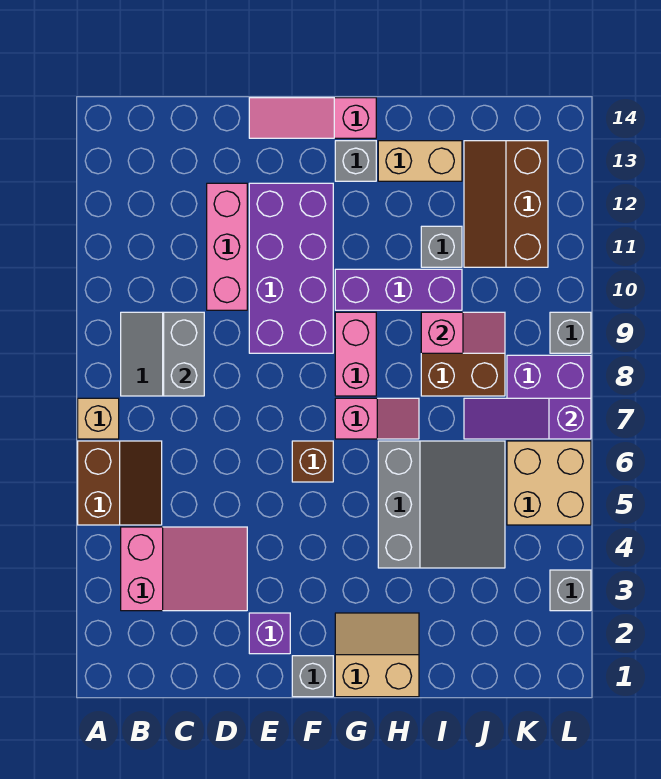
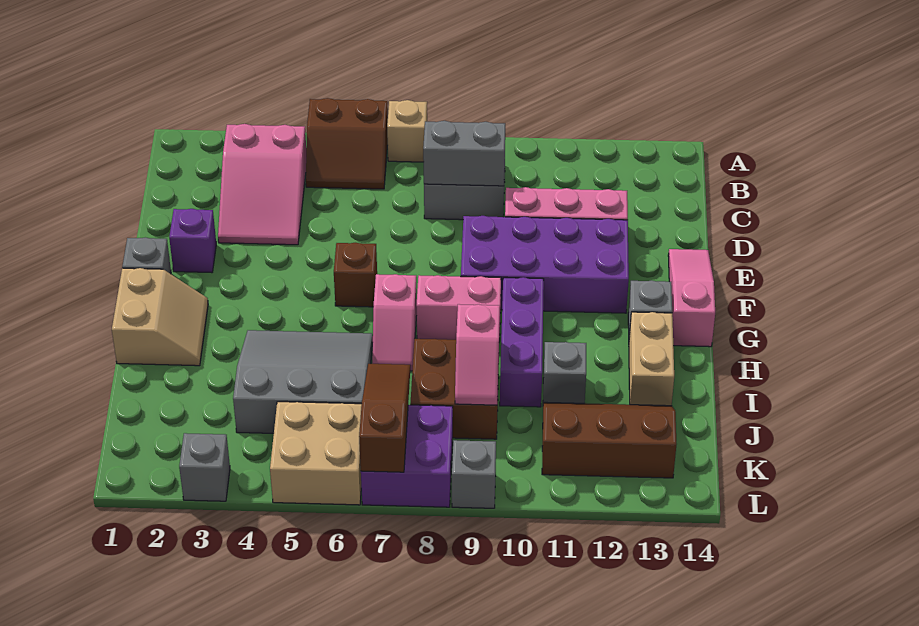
grey 3x3 slope [378,441,505,568] -> grey 3x3 slope turned to [233,330,373,433]
purple 1x3 slope [464,398,591,439] -> brown 1x3 slope [359,364,410,472]

